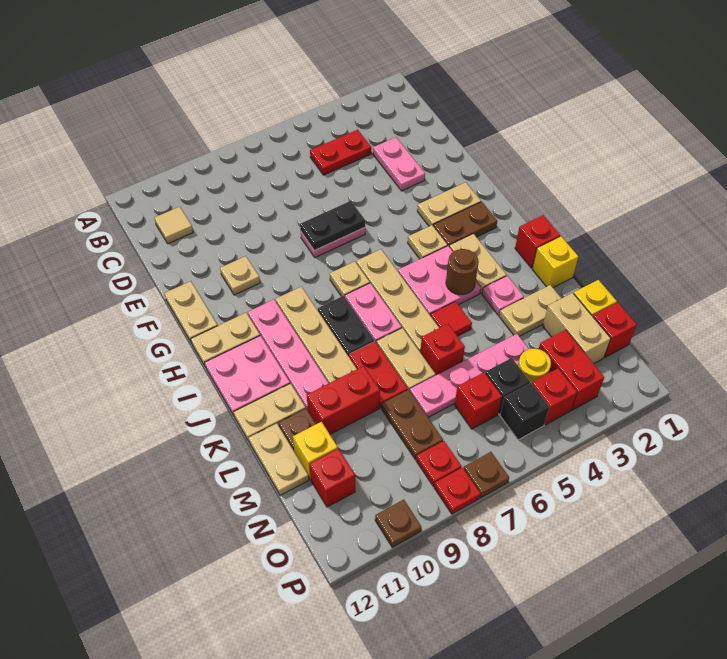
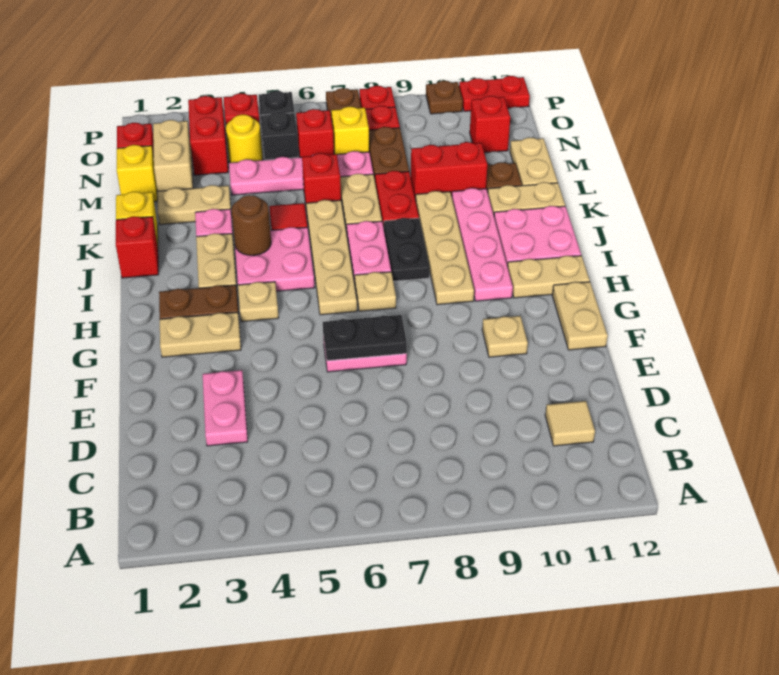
red 1x2 plate [310,130,371,175] -> red 1x2 plate moved to [459,76,530,111]
yellow 1x1 brick [293,422,338,479] -> yellow 1x1 brick moved to [332,107,369,154]

